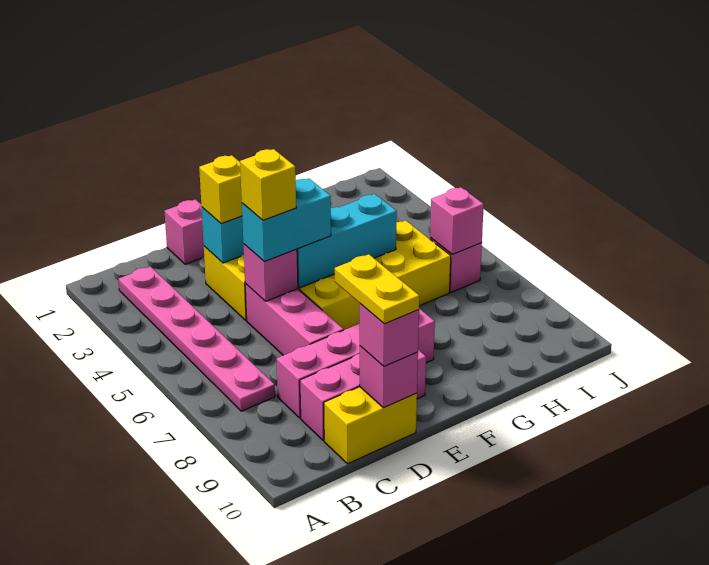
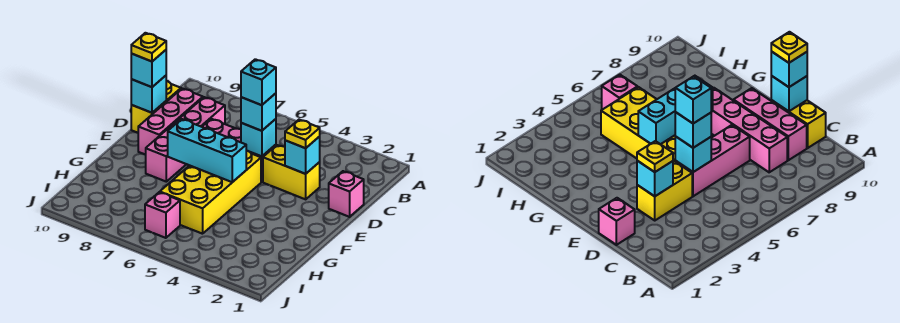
pink 1x6 plate [118,267,275,411] -> none
yellow 1x1 brick [199,155,242,224] -> yellow 1x1 plate [285,120,320,148]
pink 1x1 brick [244,244,298,301] -> cyan 1x1 brick [241,119,276,156]
cyan 1x2 brick [242,178,331,261] -> cyan 1x1 brick [241,93,276,131]
yellow 1x1 brick [240,149,296,220] -> cyan 1x1 brick [241,59,276,105]
yellow 1x2 plate [335,254,419,324] -> yellow 1x1 plate [131,33,166,61]
pink 1x1 brick [360,346,418,408] -> cyan 1x1 brick [131,76,166,113]
pink 1x1 brick [360,304,419,366] -> cyan 1x1 brick [131,50,166,87]
cyan 1x3 brick [297,194,397,288] -> cyan 1x3 brick turned to [168,119,246,182]
pink 1x1 brick [430,187,484,254] -> none

